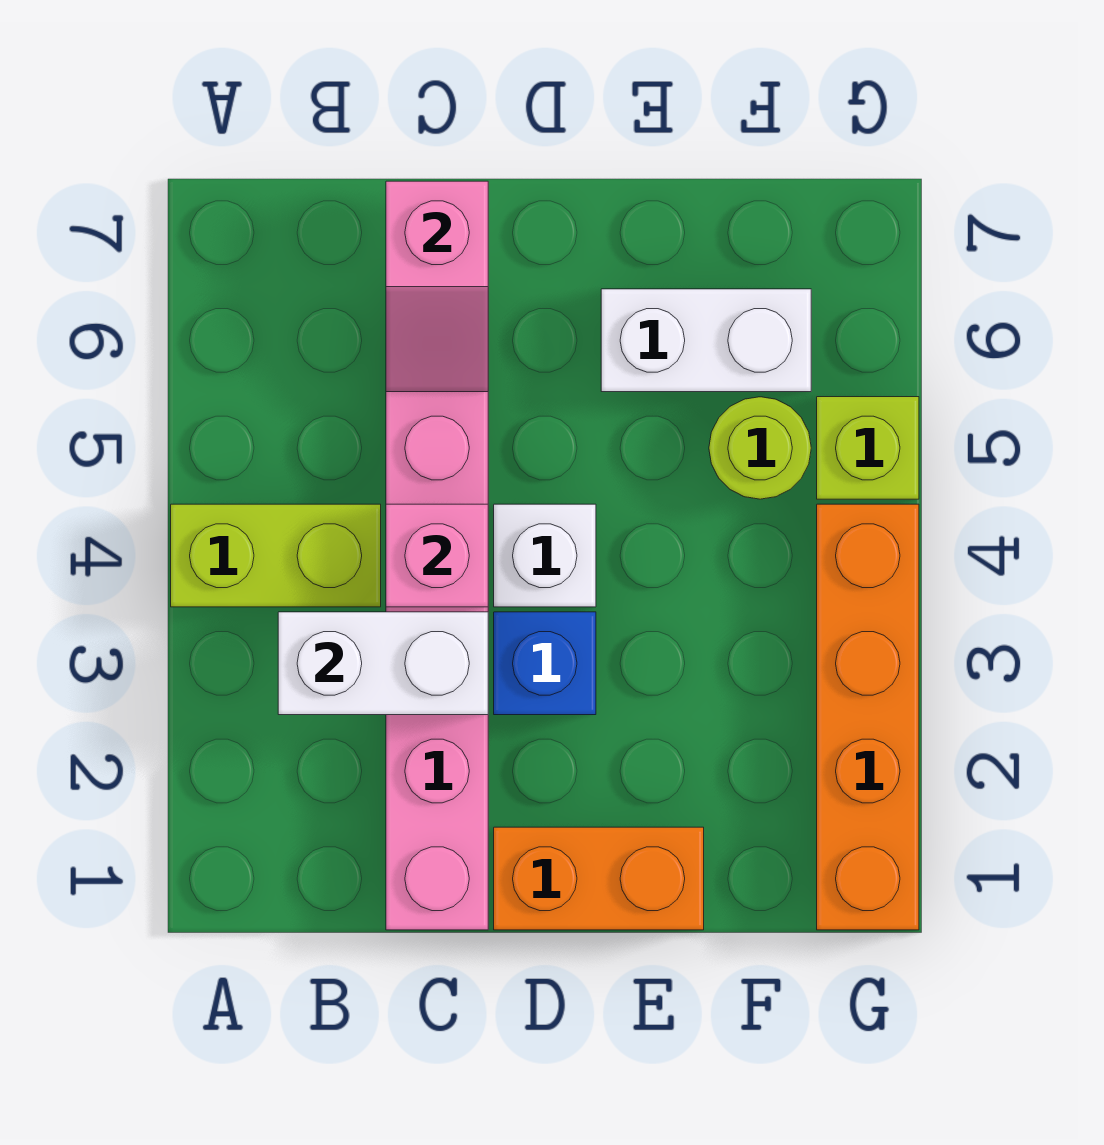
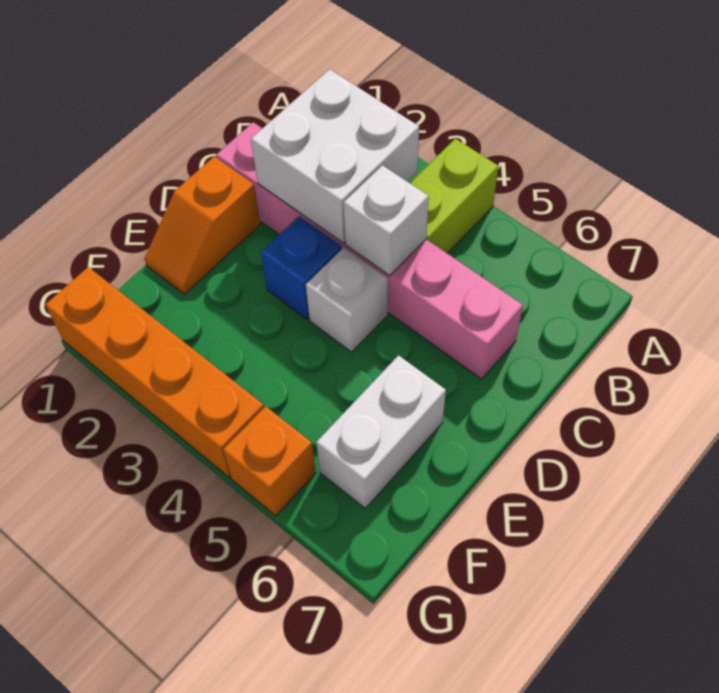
white 1x2 brick [278,612,488,715] -> white 2x2 brick [251,69,419,243]
pink 1x1 brick [386,504,488,607] -> white 1x1 brick [344,165,429,275]
pink 1x2 slope [386,181,488,392] -> none
orange 1x2 brick [494,827,704,930] -> orange 1x2 slope [144,157,260,294]
lime 1x1 round brick [709,397,811,499] -> none
lime 1x1 brick [817,397,919,499] -> orange 1x1 brick [223,406,316,516]

